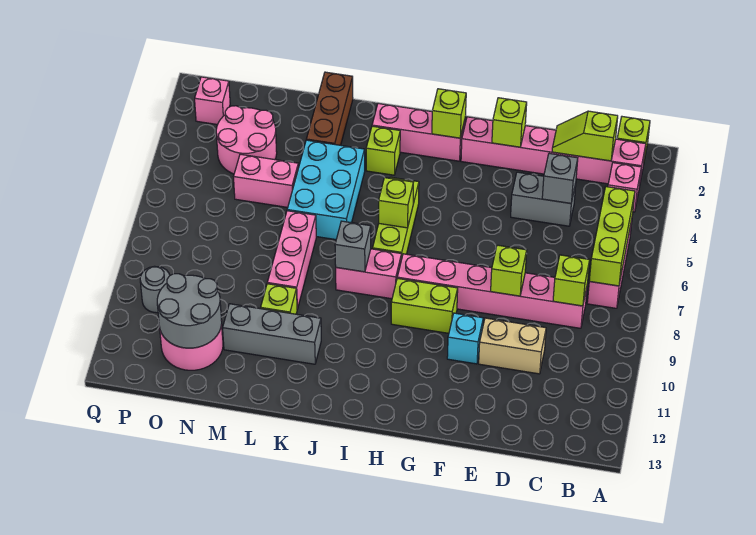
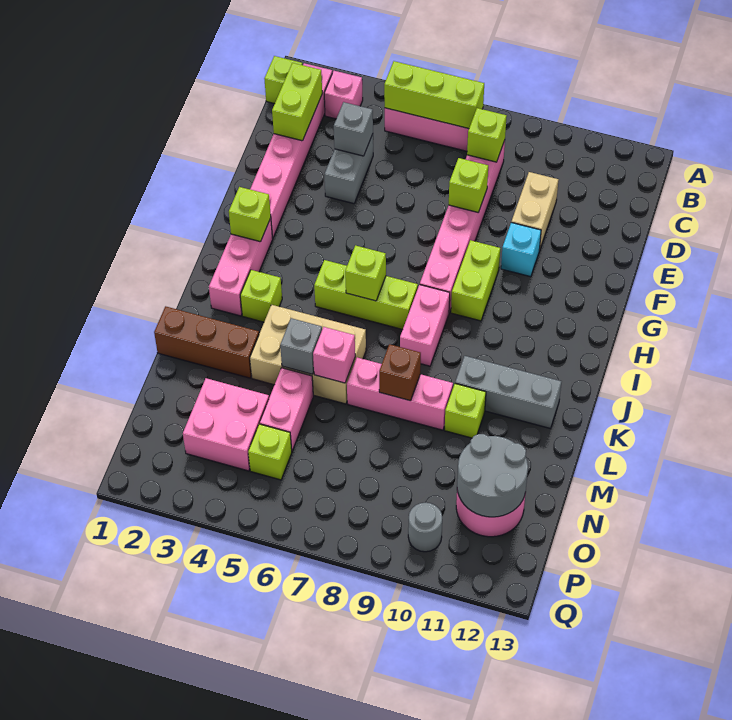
lime 1x2 slope [552,111,618,161] -> lime 1x2 brick [272,63,322,141]
lime 1x1 brick [492,98,527,147] -> lime 1x1 brick moved to [248,424,292,480]
grey 1x1 brick [335,221,371,272] -> grey 1x1 brick moved to [280,318,322,374]
cyan 2x3 brick [287,140,365,240] -> tan 2x3 brick [250,305,366,404]
grey 1x3 brick [223,304,321,364] -> grey 1x3 brick turned to [455,356,562,428]
none -> brown 1x1 brick [379,344,421,401]
pink 2x2 round brick [216,106,277,174] -> pink 2x2 brick [183,378,269,471]
pink 1x1 brick [195,77,230,125] -> pink 1x1 brick moved to [313,327,355,383]

